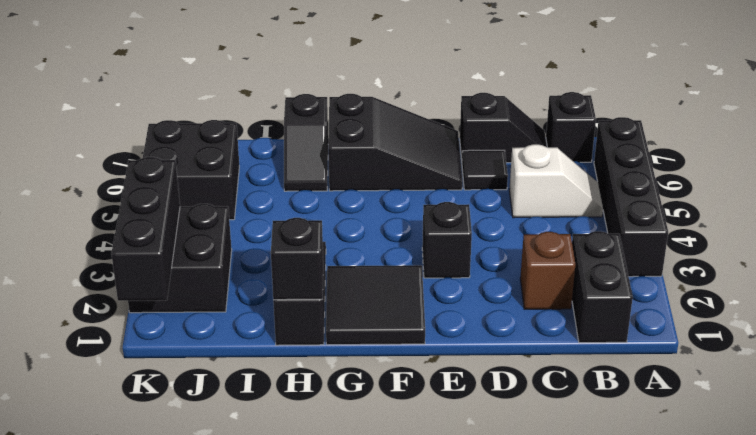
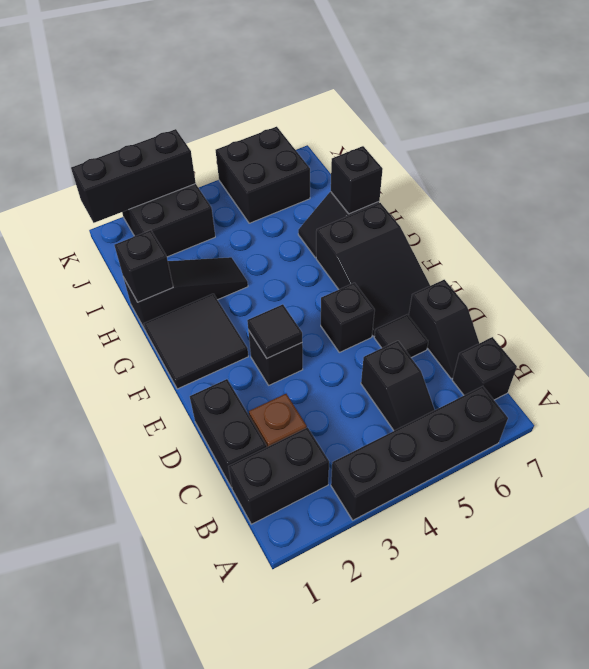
white 1x2 slope [509,144,603,218] -> black 1x2 slope [361,341,435,431]
none -> black 1x2 brick [190,379,267,488]
none -> black 1x1 tile [247,304,302,358]
none -> black 1x1 brick [321,283,375,352]
none -> black 1x1 brick [331,146,383,214]

